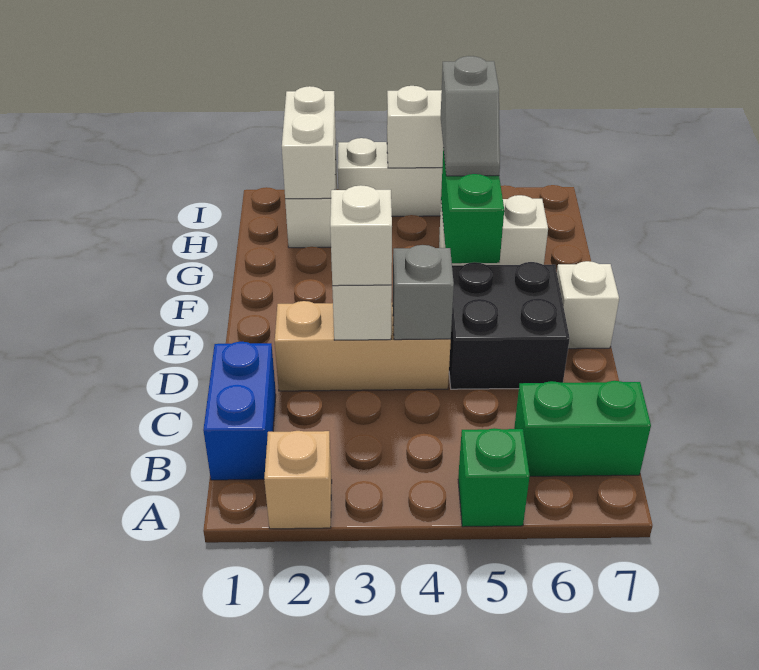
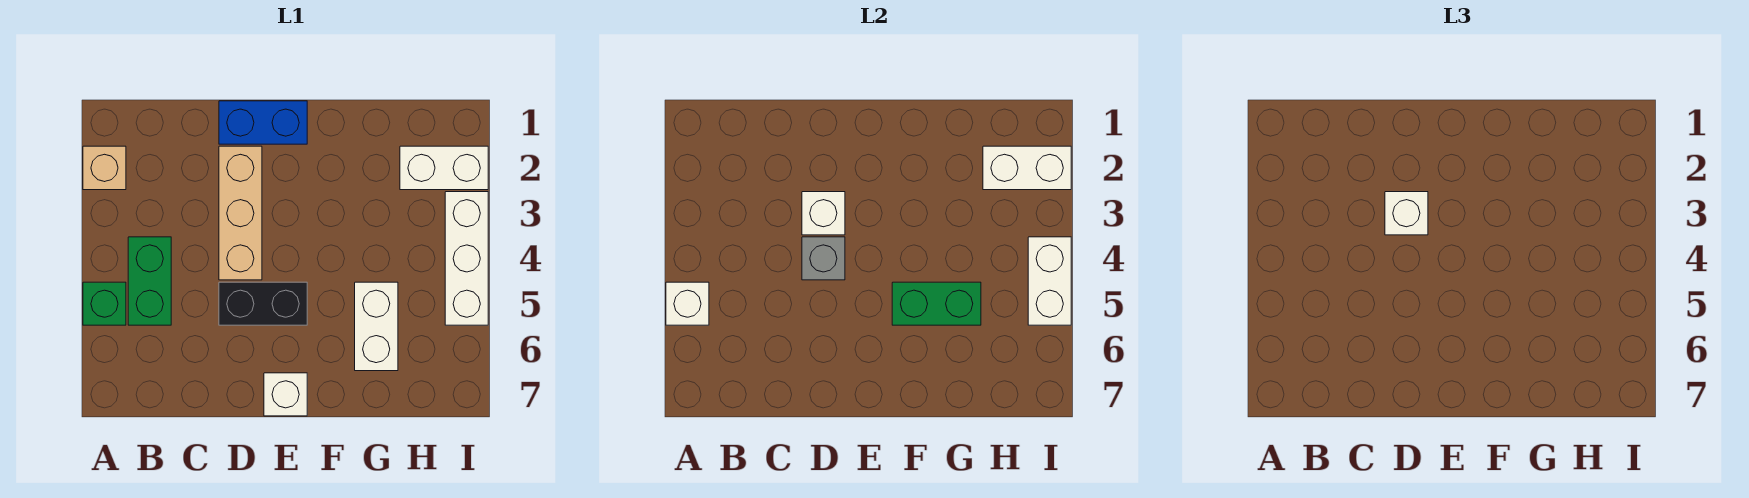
none -> white 1x1 brick [666,282,709,325]
blue 1x2 brick [203,342,276,480] -> blue 1x2 brick moved to [219,101,307,144]
green 1x2 brick [514,381,651,476] -> green 1x2 brick moved to [128,237,171,325]
black 2x2 brick [449,262,570,389] -> black 1x2 brick [219,282,307,325]
grey 1x2 slope [441,56,500,176] -> none

